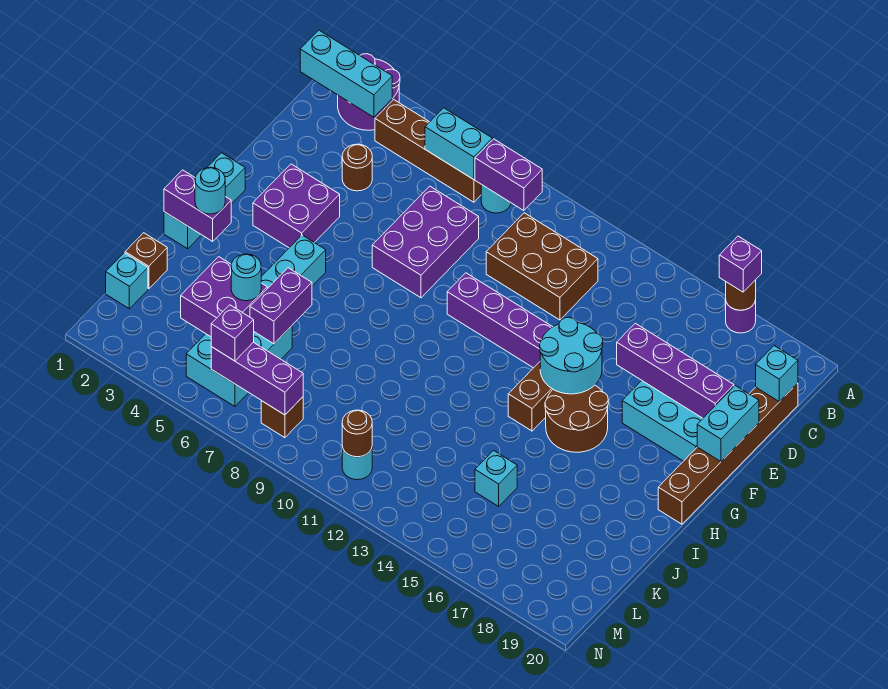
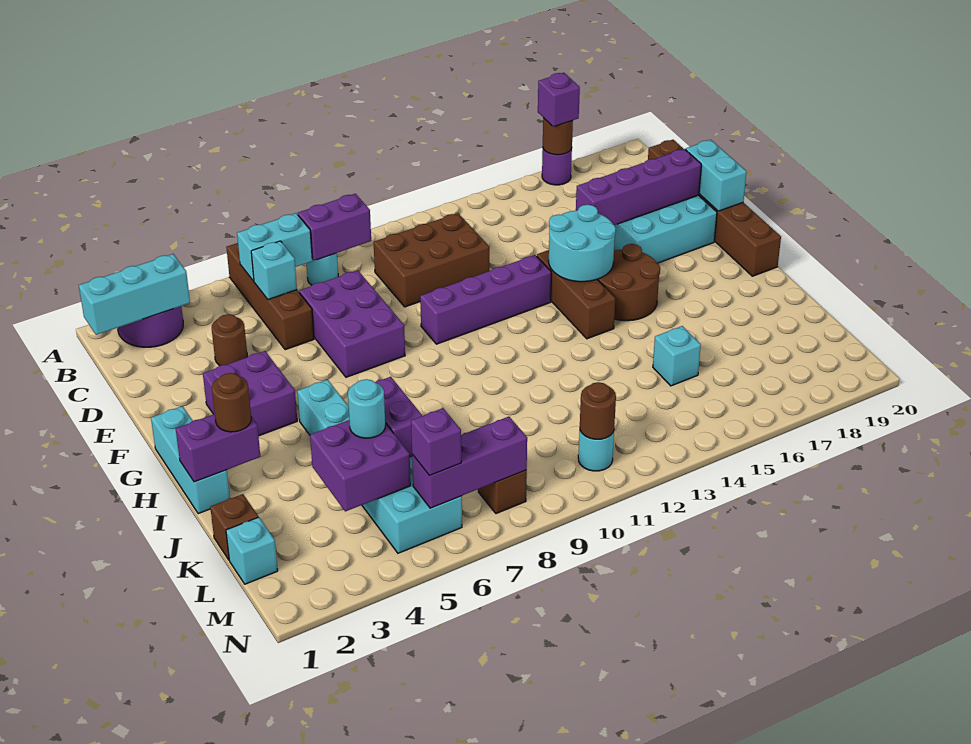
brown 1x4 brick [375,100,481,202] -> brown 1x4 brick turned to [226,243,314,350]
cyan 1x1 brick [756,346,798,402] -> cyan 1x1 brick moved to [251,241,297,300]
cyan 1x1 round brick [195,167,225,214] -> brown 1x1 round brick [212,373,251,432]

